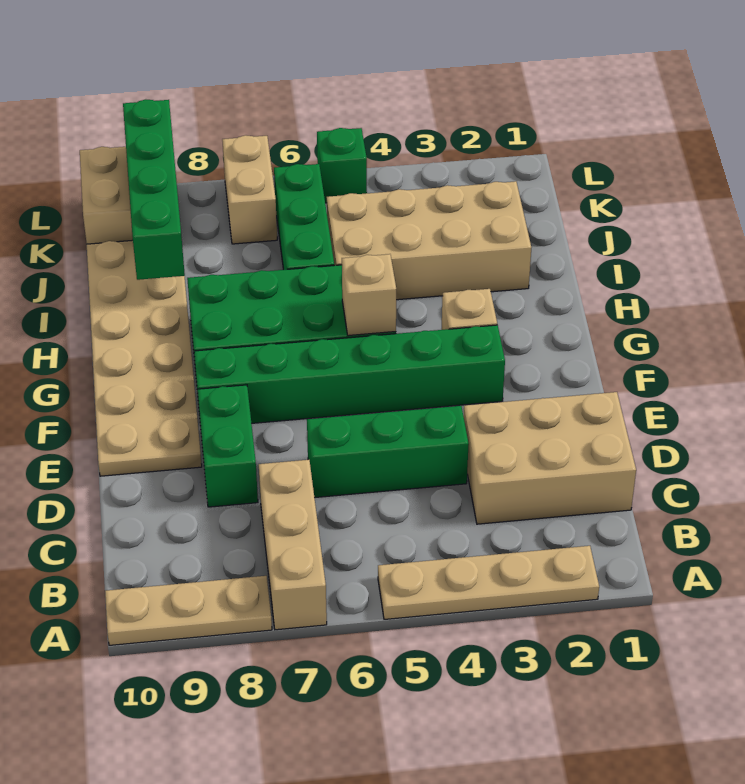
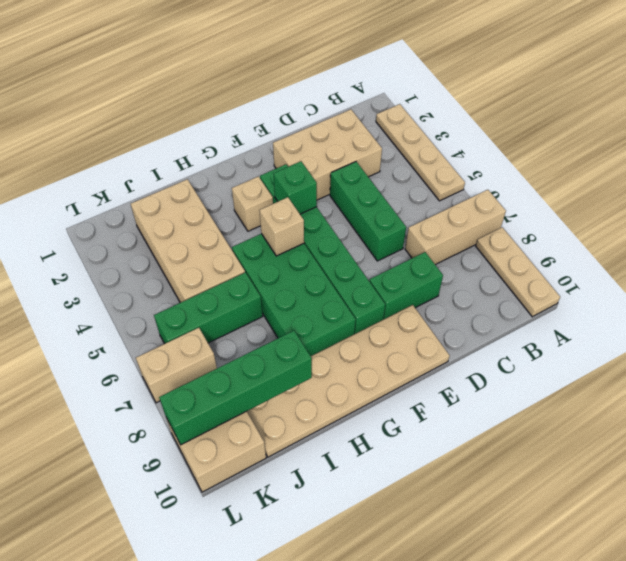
tan 2x3 brick [464,392,636,524] -> tan 2x3 brick turned to [273,109,382,200]
green 1x1 brick [317,128,367,203] -> green 1x1 brick moved to [274,161,317,214]

